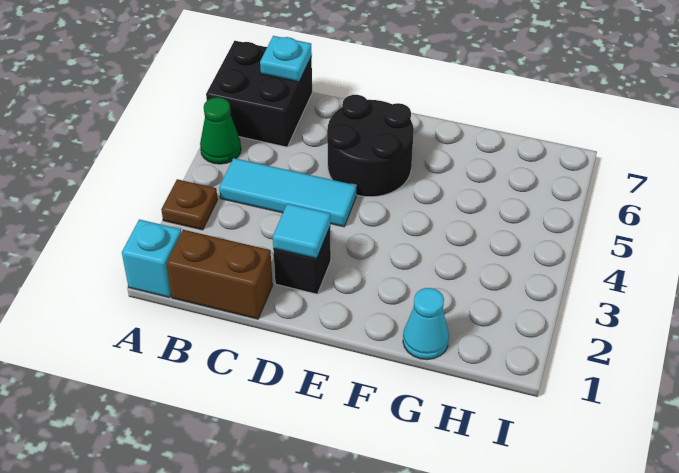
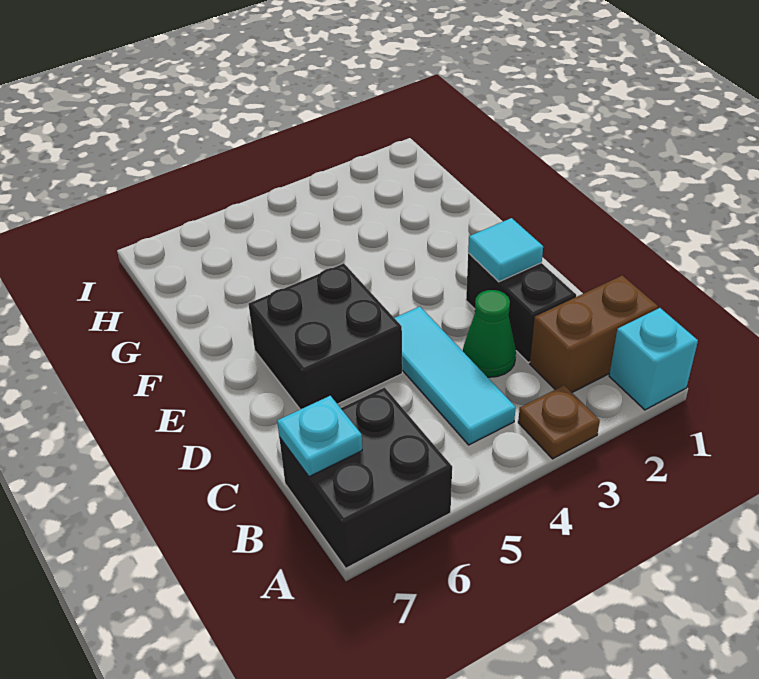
green 1x1 cone [200,97,241,164] -> green 1x1 cone moved to [463,290,516,377]
brown 1x2 brick [166,230,273,319] -> brown 1x2 brick turned to [530,275,658,392]
black 1x1 brick [273,228,331,294] -> black 1x2 brick [466,253,576,362]
black 2x2 round brick [327,95,414,197] -> black 2x2 brick [249,263,402,409]
cyan 1x1 cone [403,288,449,360] -> none

